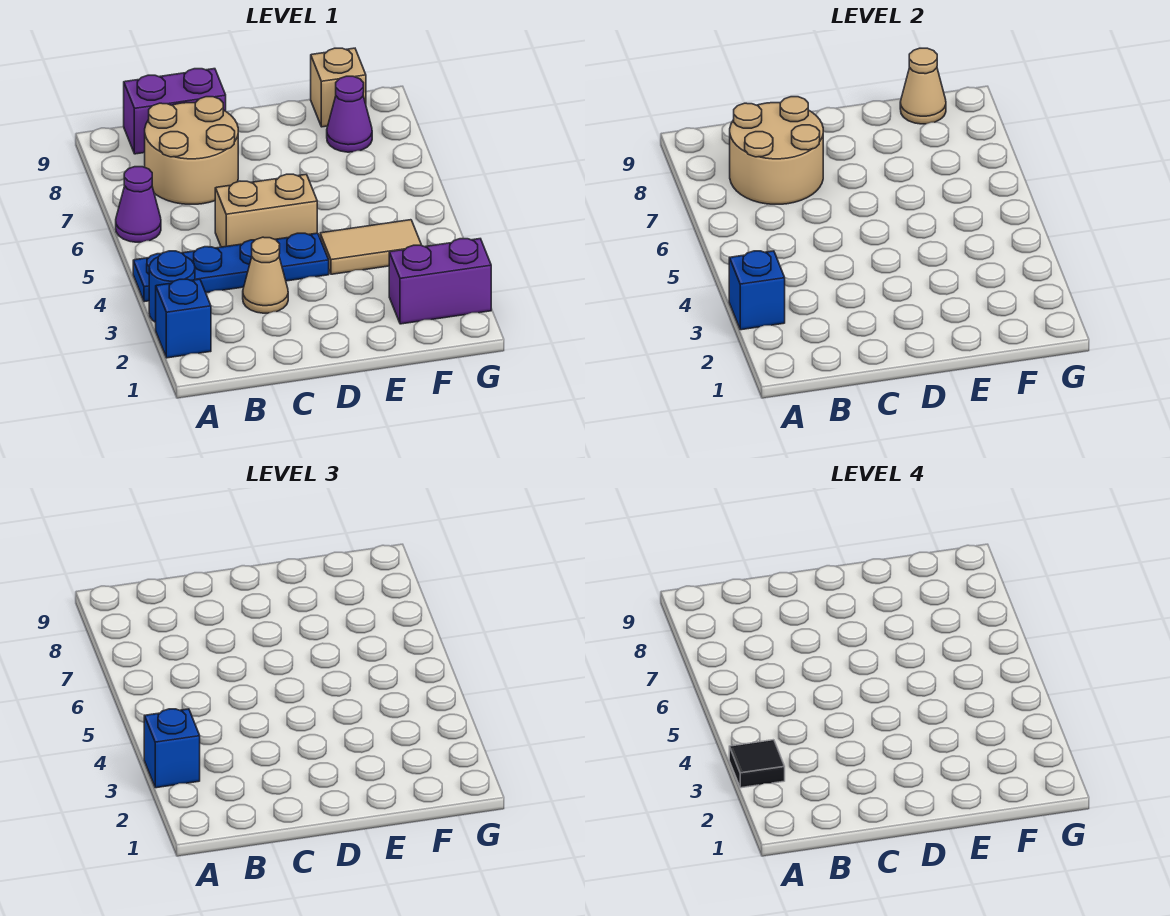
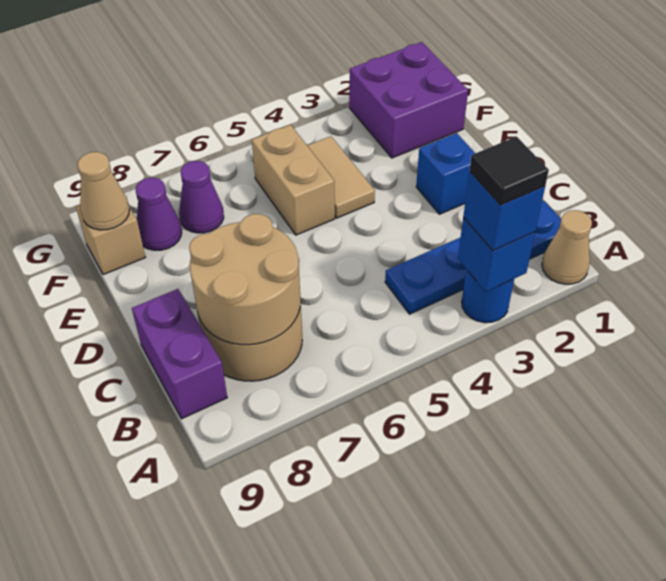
blue 1x1 brick [156,279,211,358] -> blue 1x1 brick moved to [416,133,475,214]
blue 1x4 plate [133,233,329,302] -> blue 1x4 plate turned to [385,201,561,314]
purple 1x1 cone [116,167,161,242] -> purple 1x1 cone moved to [179,161,224,233]
tan 1x1 cone [243,237,288,313] -> tan 1x1 cone moved to [542,210,592,284]
tan 1x2 brick [215,174,317,247] -> tan 1x2 brick moved to [252,125,335,235]
purple 1x2 brick [389,239,491,324] -> purple 2x2 brick [349,42,468,158]

